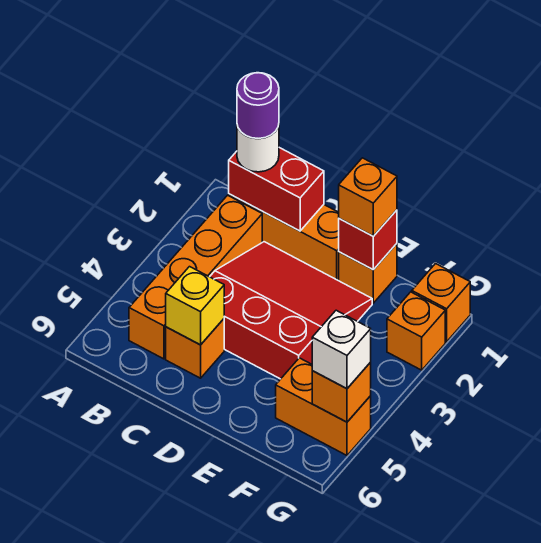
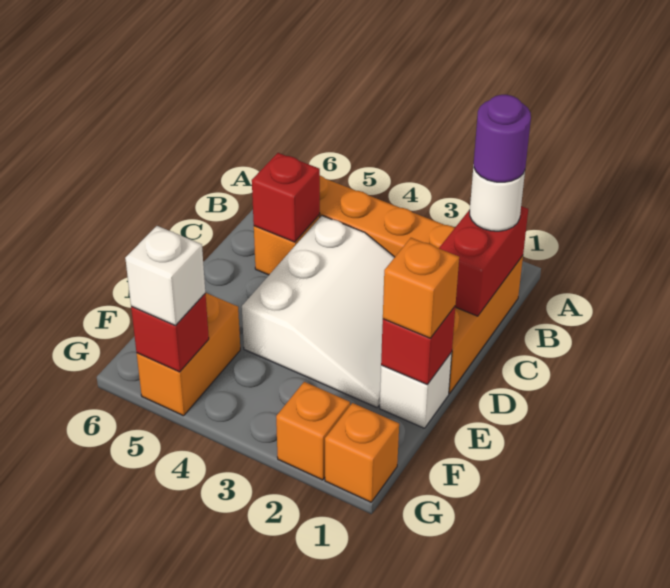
red 3x3 slope [210,242,372,379] -> white 3x3 slope [242,216,395,407]
yellow 1x1 brick [166,267,224,345] -> red 1x1 brick [252,153,320,242]
orange 1x1 brick [339,244,397,303] -> white 1x1 brick [380,352,452,428]
orange 1x1 brick [312,362,371,422] -> red 1x1 brick [131,294,209,372]

